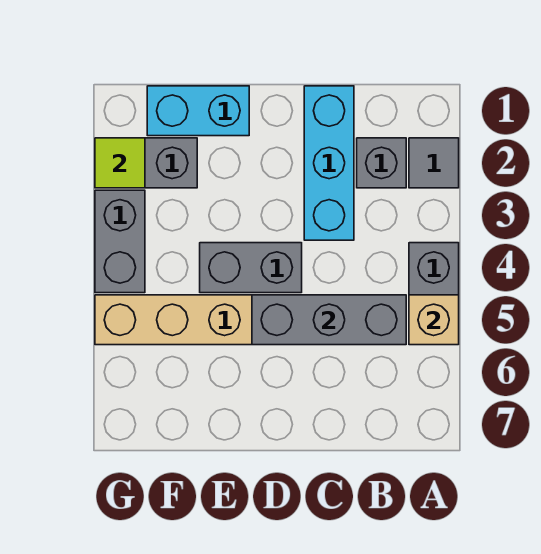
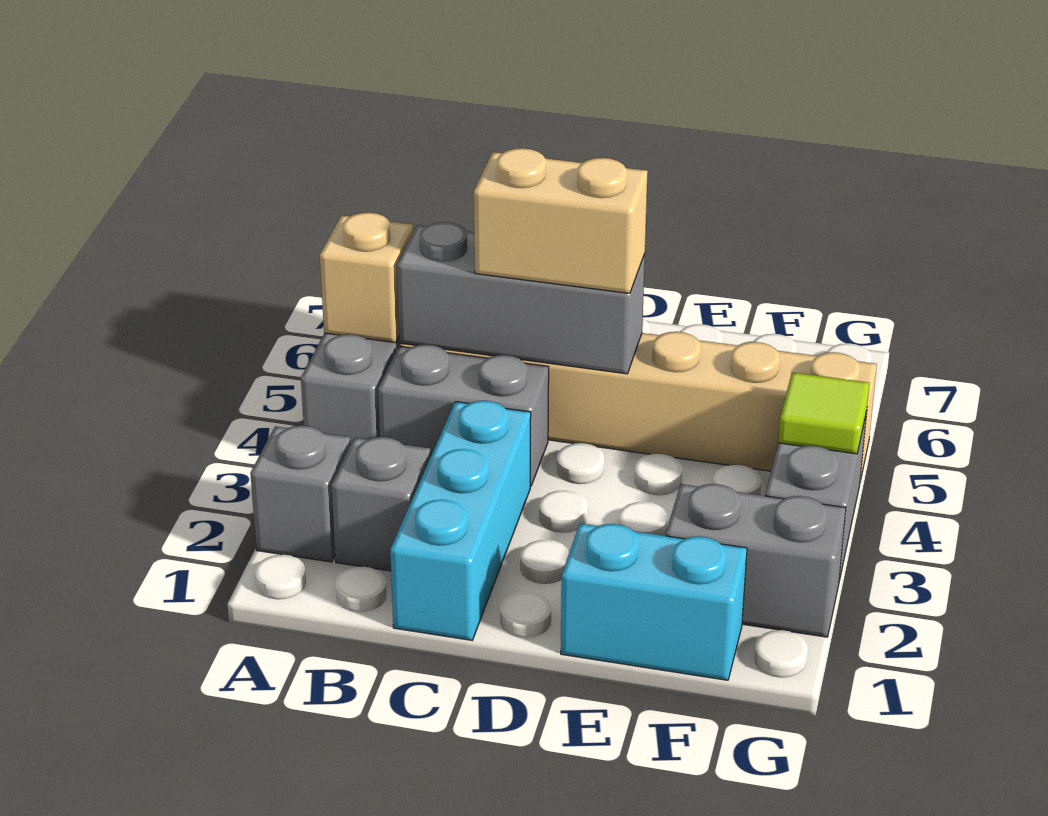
grey 1x1 tile [409,138,459,188] -> grey 1x1 brick [250,426,351,562]
none -> tan 1x2 brick [474,148,648,293]
grey 1x2 brick [200,243,302,293] -> grey 1x2 brick moved to [378,345,549,486]
lime 1x1 tile [95,138,145,188] -> lime 1x1 tile moved to [778,372,869,454]

